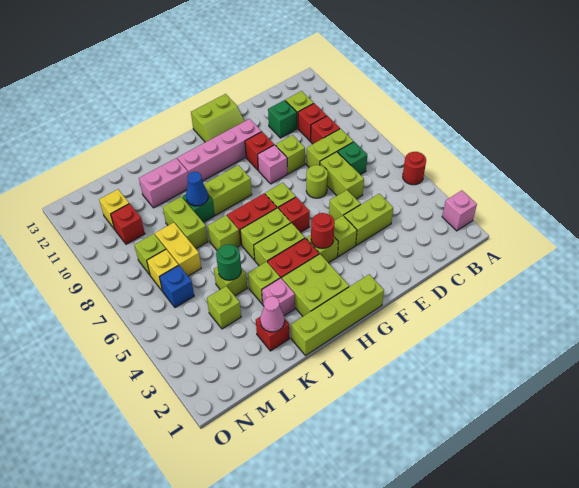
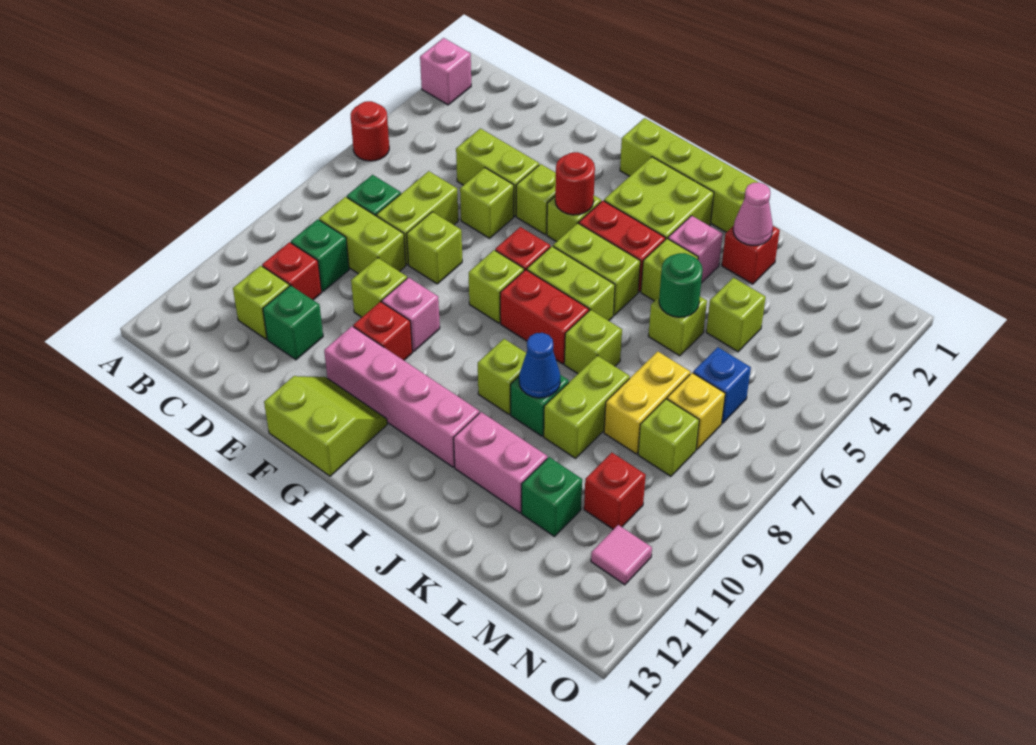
red 1x1 brick [311,116,340,144] -> green 1x1 brick [291,219,349,292]
lime 1x1 round brick [306,165,328,198] -> lime 1x1 brick [407,212,462,284]
lime 1x2 brick [204,165,252,215] -> lime 1x1 brick [478,339,526,414]
none -> green 1x1 brick [522,457,582,536]
yellow 1x1 brick [99,189,129,228] -> none
none -> pink 1x1 tile [591,525,652,585]

